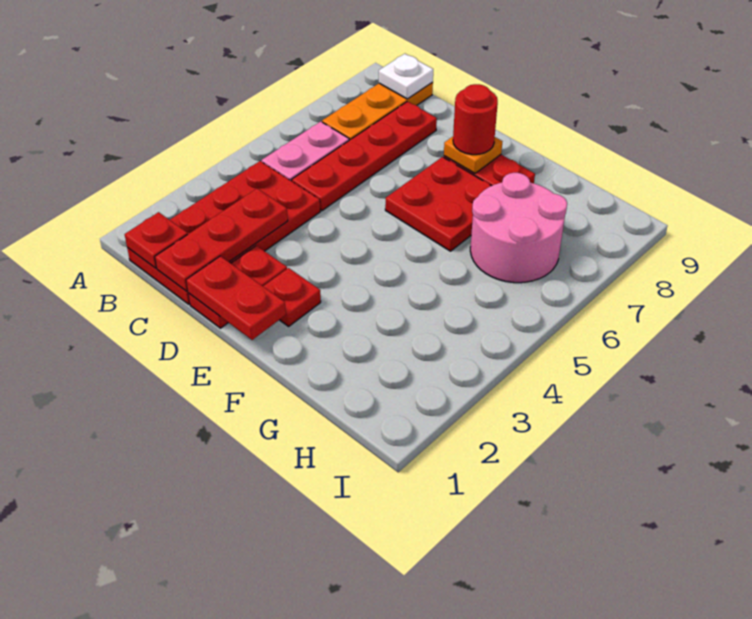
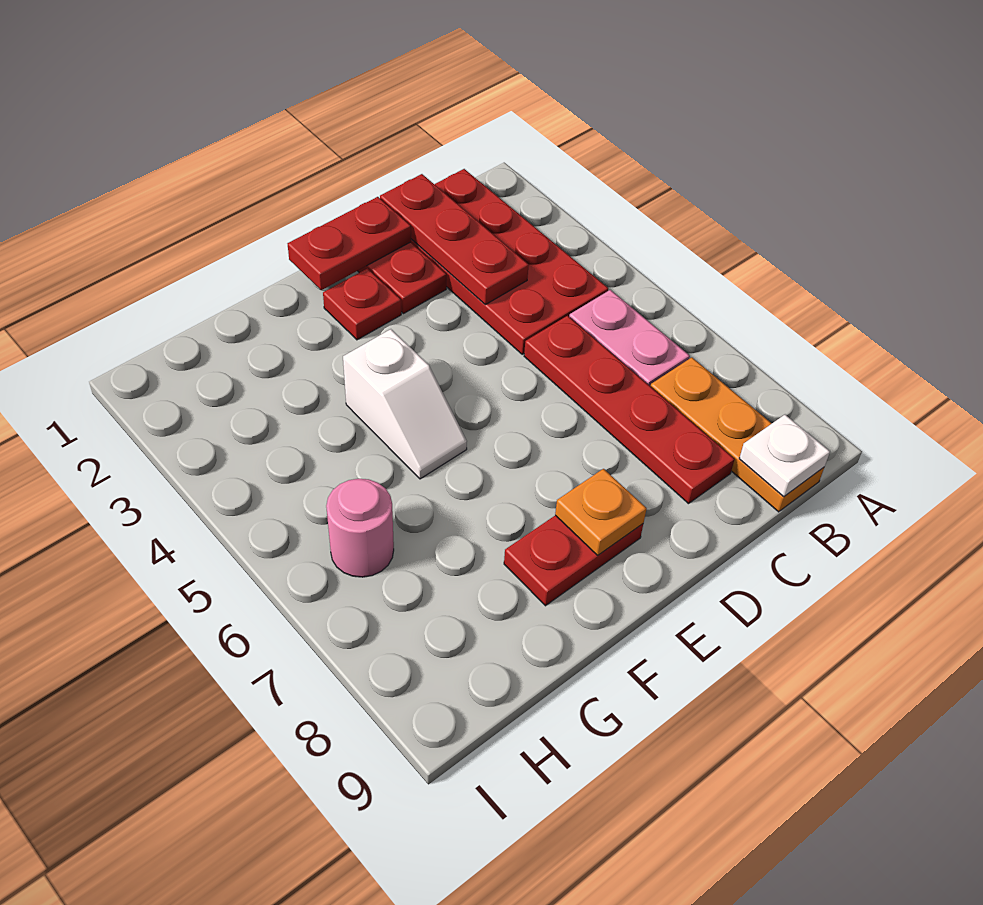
red 1x1 plate [125,212,188,268] -> none
red 2x2 plate [385,157,491,251] -> none
red 1x1 round brick [453,84,498,155] -> none
none -> white 1x2 slope [343,329,467,479]
pink 2x2 round brick [470,173,567,283] -> pink 1x1 round brick [326,479,394,577]

